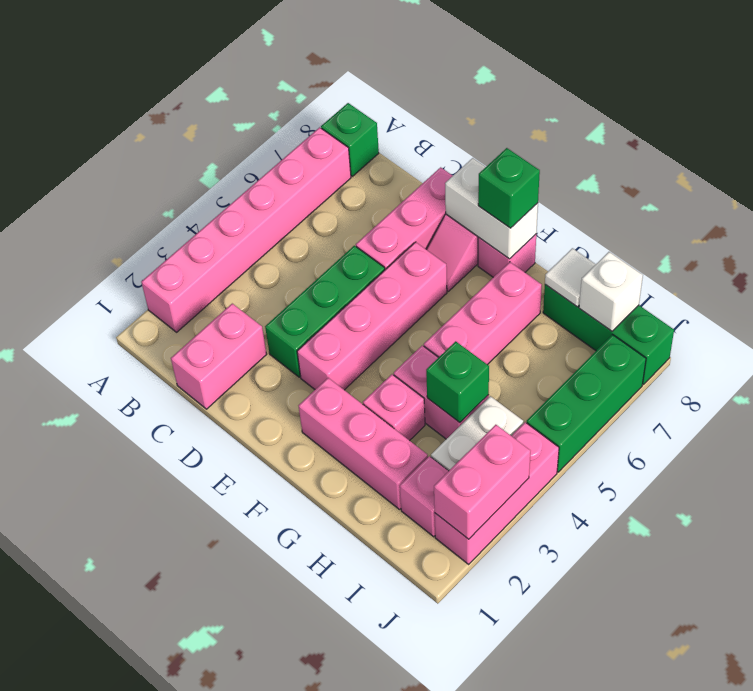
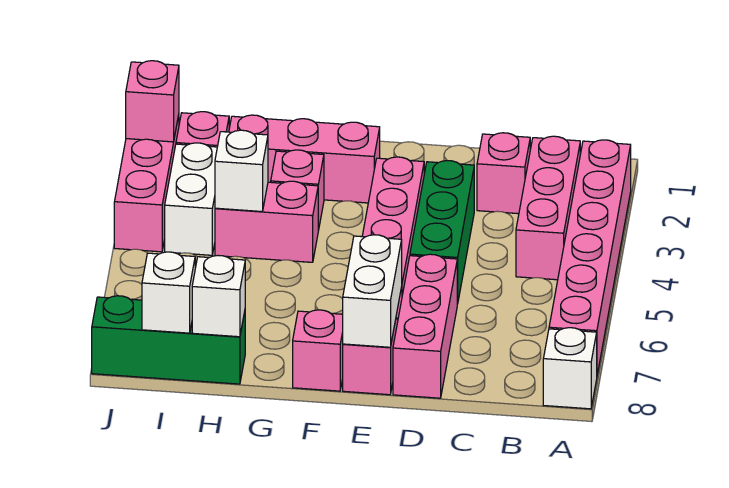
green 1x1 brick [321,103,379,176] -> white 1x1 brick [543,328,597,409]
pink 1x2 brick [171,304,267,409] -> pink 1x1 brick [477,133,530,214]
white 1x2 brick [445,158,538,259] -> white 1x2 brick turned to [343,235,402,347]
green 1x1 brick [478,148,540,228] -> none
pink 1x3 brick [424,262,542,365] -> pink 1x3 brick moved to [516,136,580,280]
green 1x1 brick [426,341,489,423] -> white 1x1 brick [215,130,268,212]
white 1x1 tile [545,248,596,307] -> white 1x1 brick [192,256,245,337]
pink 1x2 brick [434,425,530,539] -> pink 1x1 brick [126,61,179,142]
green 1x3 brick [527,335,646,472] -> none

